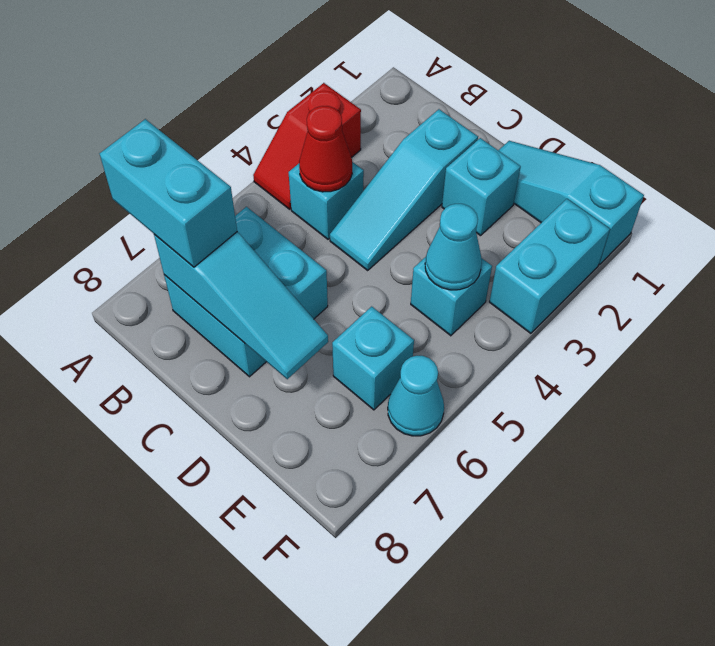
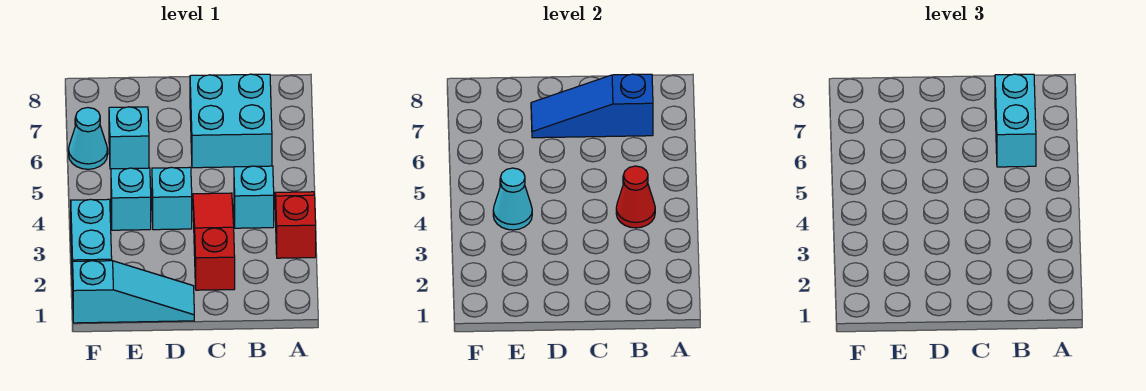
cyan 1x2 brick [100,119,237,267] -> cyan 1x2 brick turned to [995,74,1036,167]
cyan 1x3 slope [154,232,328,379] -> blue 1x3 slope [531,74,653,138]
cyan 1x3 slope [330,109,478,270] -> red 1x3 slope [193,193,235,290]
cyan 1x1 brick [442,138,521,236] -> cyan 1x1 brick moved to [152,167,192,230]

